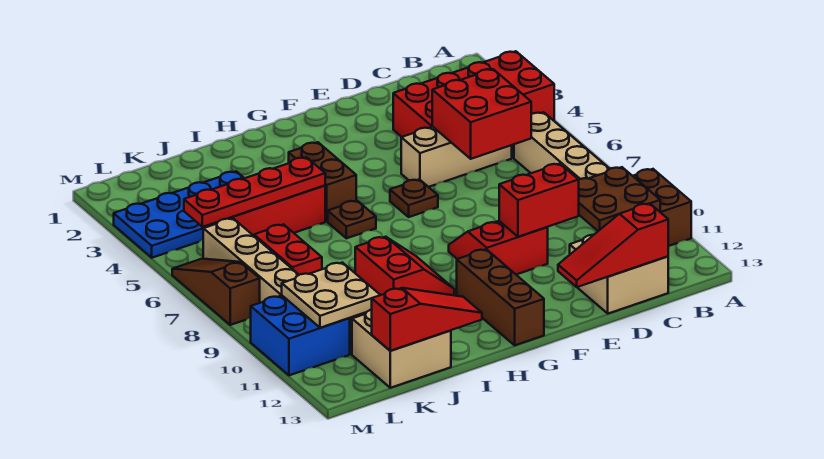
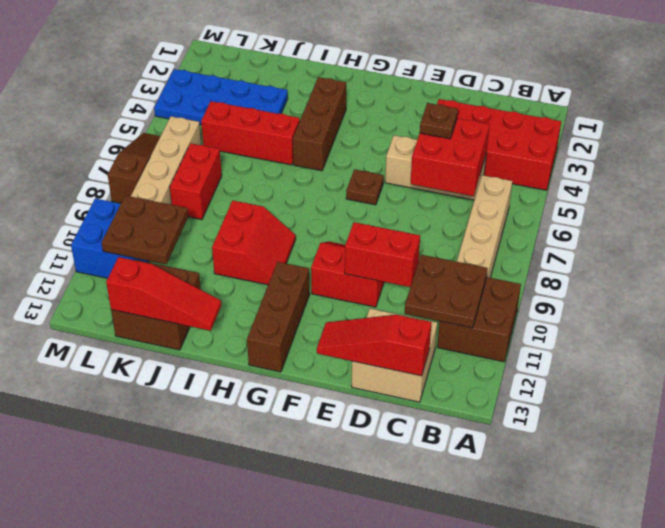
brown 1x2 brick [289,142,356,221] -> brown 1x3 brick [293,77,346,171]
brown 1x1 plate [328,201,376,238] -> brown 1x1 plate moved to [420,103,458,139]
red 1x4 plate [184,157,325,227] -> none
tan 2x2 brick [352,310,451,388] -> brown 2x2 brick [111,260,201,350]
tan 2x2 plate [282,263,380,328] -> brown 2x2 plate [102,196,188,264]

